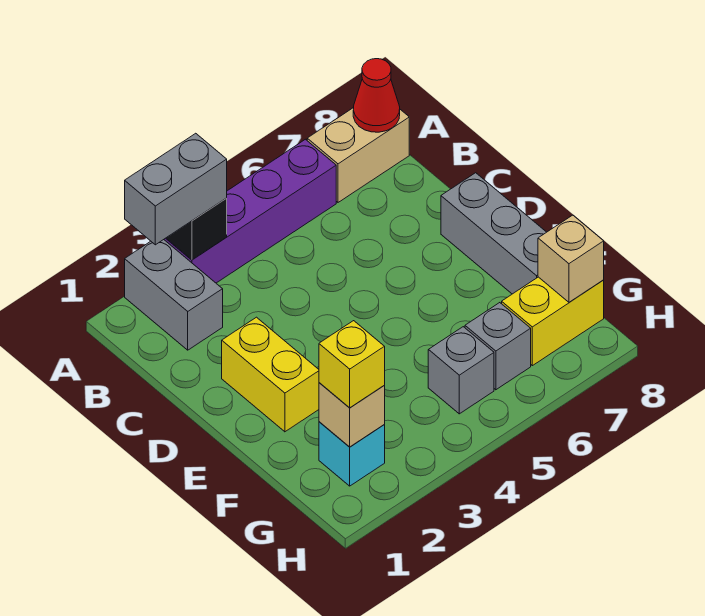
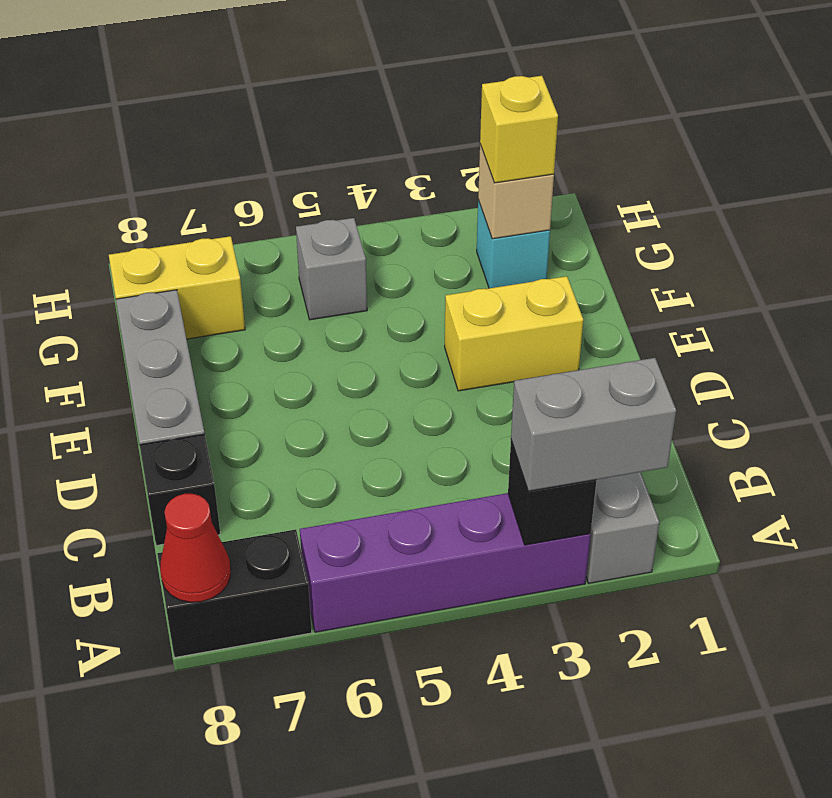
tan 1x2 brick [307,108,409,202] -> black 1x2 brick [157,530,312,657]
none -> black 1x1 brick [140,434,220,546]
yellow 1x2 brick [222,317,319,432] -> yellow 1x2 brick turned to [445,276,583,391]
grey 1x1 brick [465,303,531,390] -> none
tan 1x1 brick [538,215,604,302] -> none

